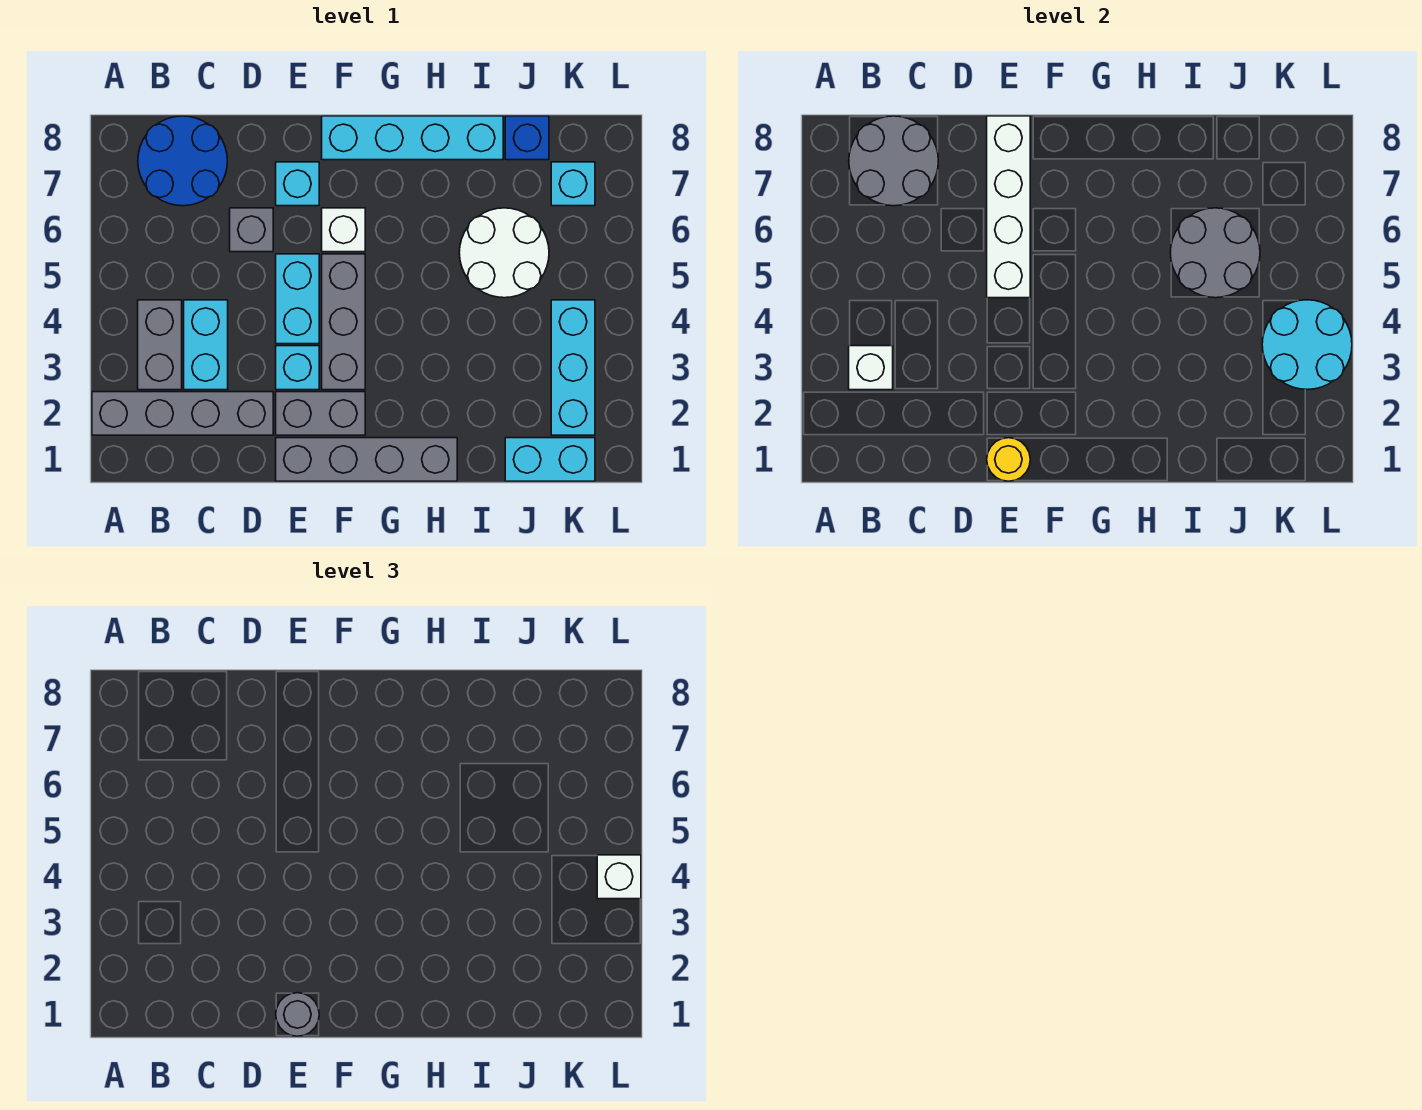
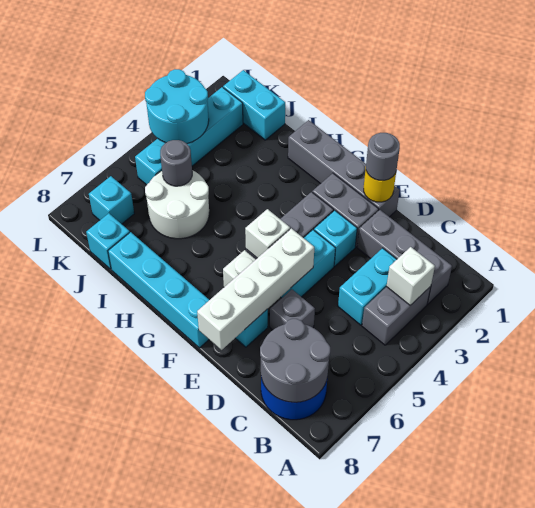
grey 1x4 brick [92,392,273,435] -> grey 1x3 brick [357,210,452,304]
grey 2x2 round brick [1170,208,1260,298] -> grey 1x1 round brick [160,140,192,186]
blue 1x1 brick [505,116,549,160] -> cyan 1x1 brick [86,213,130,269]
cyan 1x3 brick [551,300,595,435] -> cyan 1x4 brick [135,87,243,185]
white 1x1 brick [597,855,641,899] -> white 1x1 brick moved to [245,209,290,258]

